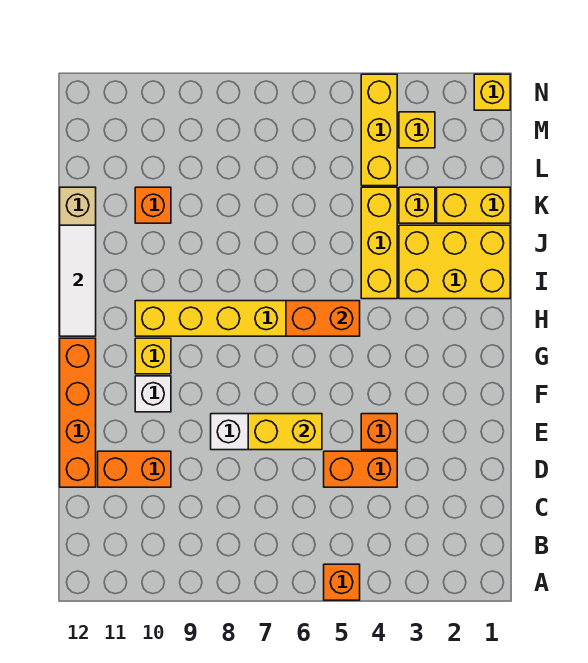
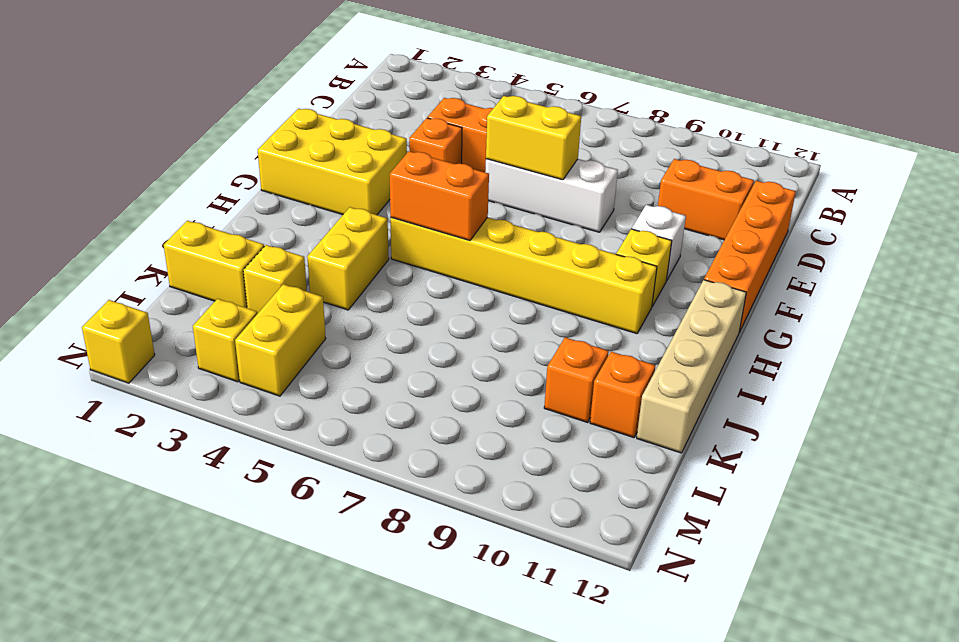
orange 1x1 brick [324,564,360,600] -> orange 1x1 brick moved to [590,352,656,438]
white 1x3 tile [60,225,96,336] -> none
yellow 2x3 brick [399,225,510,299] -> yellow 2x3 brick moved to [258,109,407,215]
yellow 1x3 brick [361,187,397,299] -> yellow 1x2 brick [307,207,389,310]
yellow 1x3 brick [361,74,397,186] -> yellow 1x2 brick [235,284,326,396]

